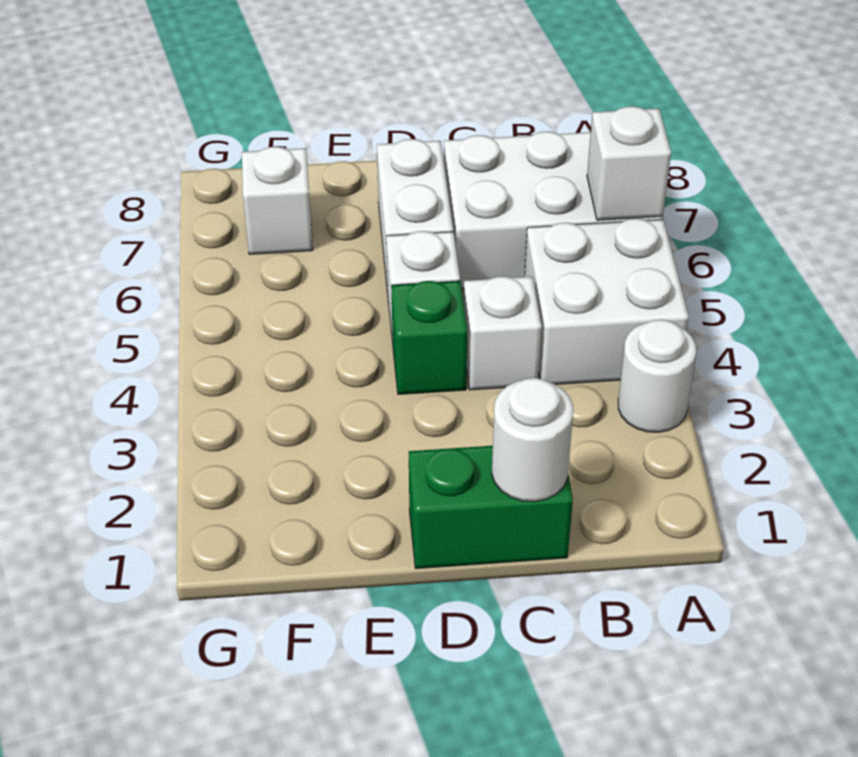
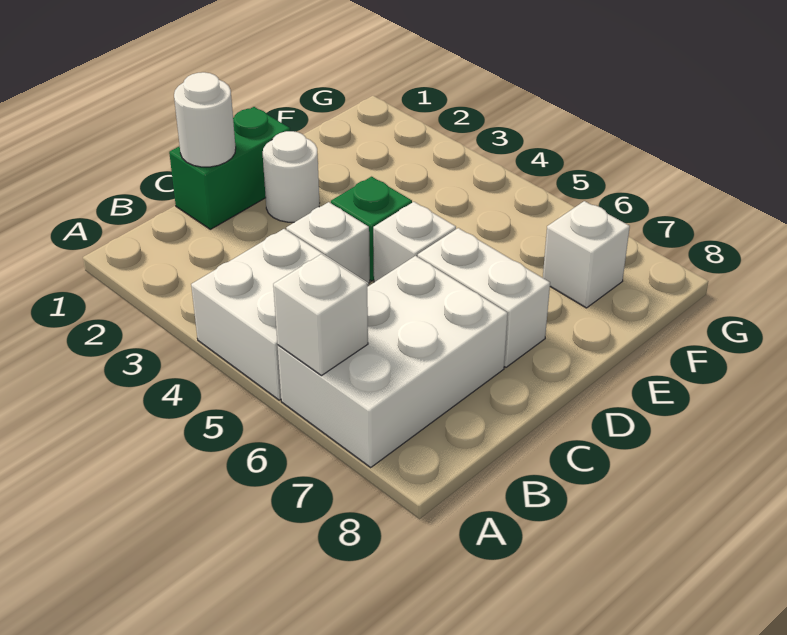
white 1x1 round brick [618,320,696,432] -> white 1x1 round brick moved to [263,131,319,222]

